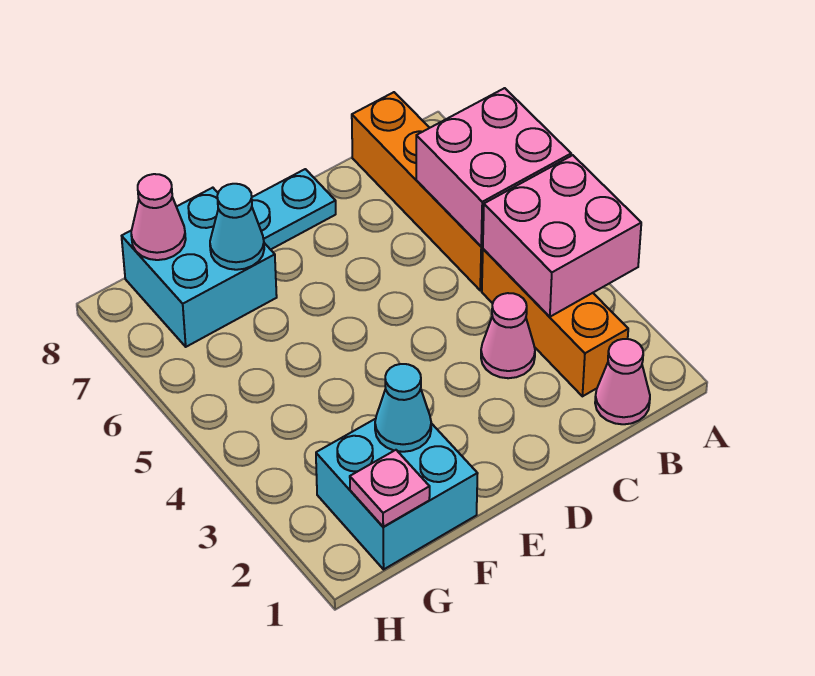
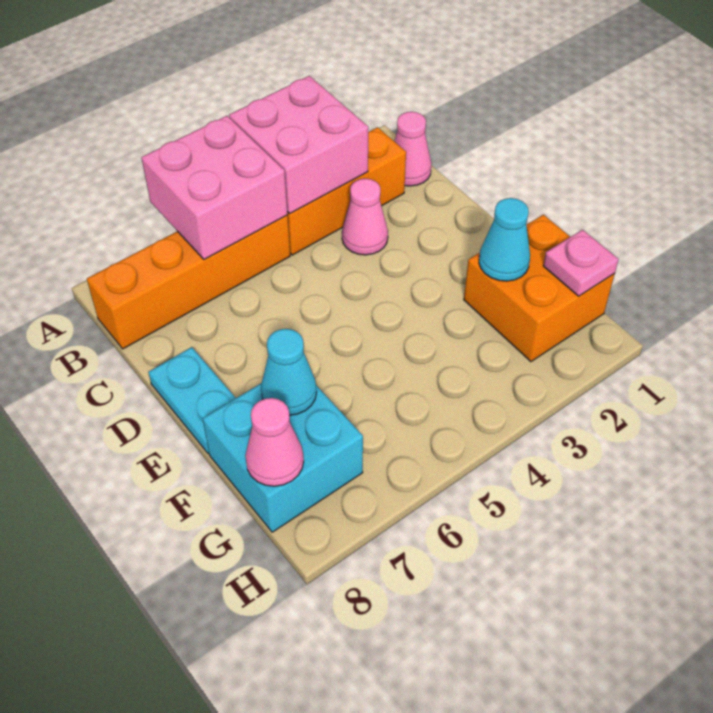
cyan 2x2 brick [316,419,478,569] -> orange 2x2 brick [464,215,615,362]

